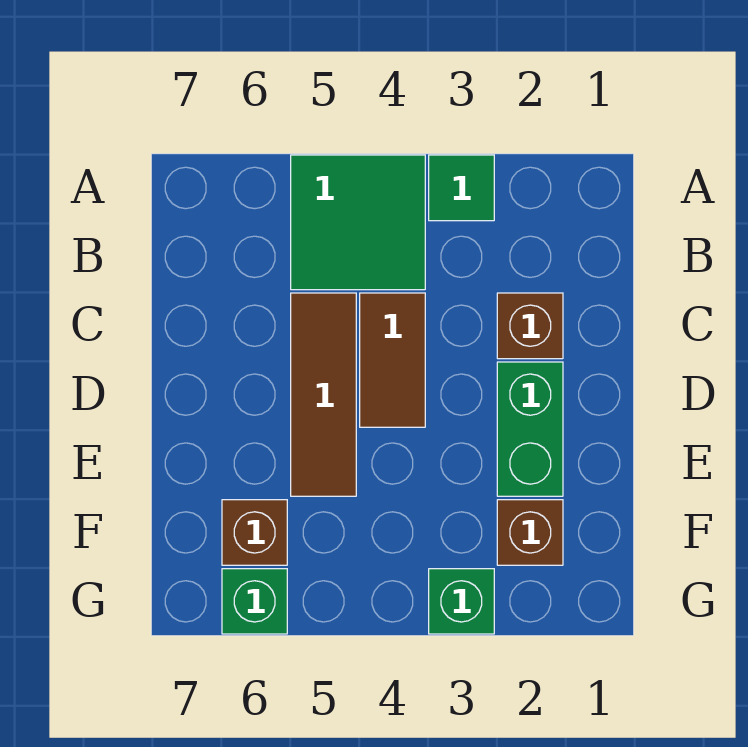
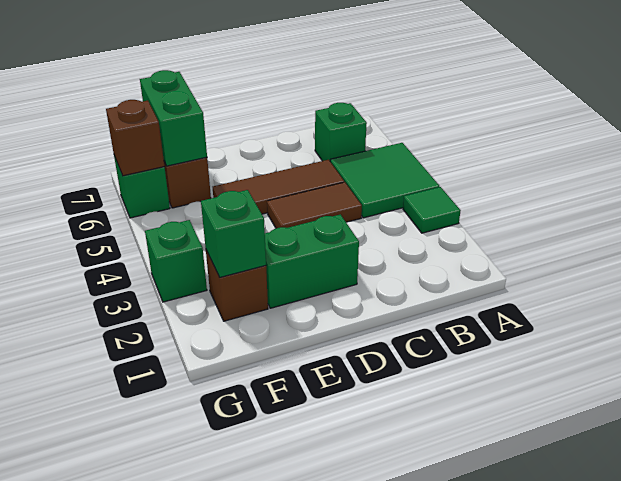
none -> green 1x1 brick [315,103,367,161]
brown 1x1 brick [497,293,563,359] -> brown 1x1 brick moved to [106,100,164,176]
none -> green 1x1 brick [201,190,266,277]
none -> green 1x2 brick [140,70,207,166]

